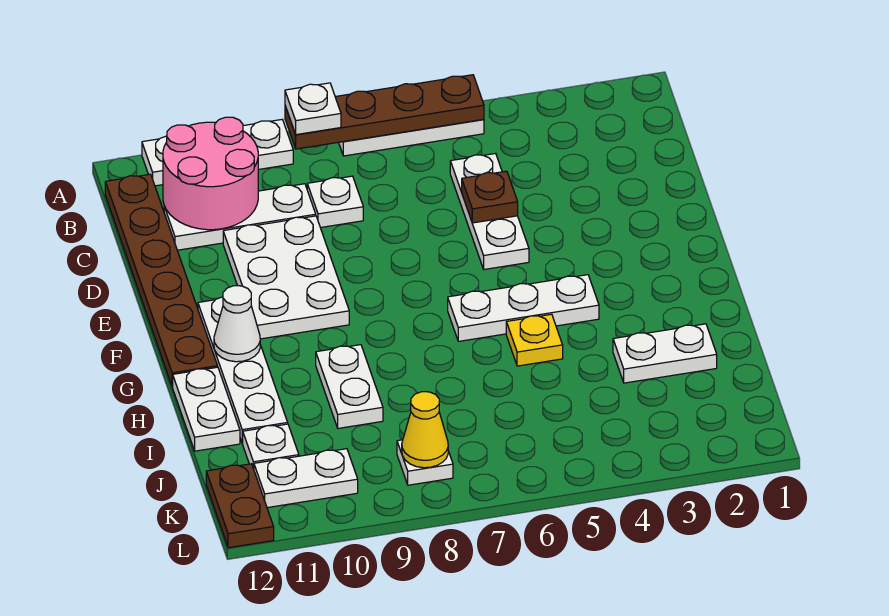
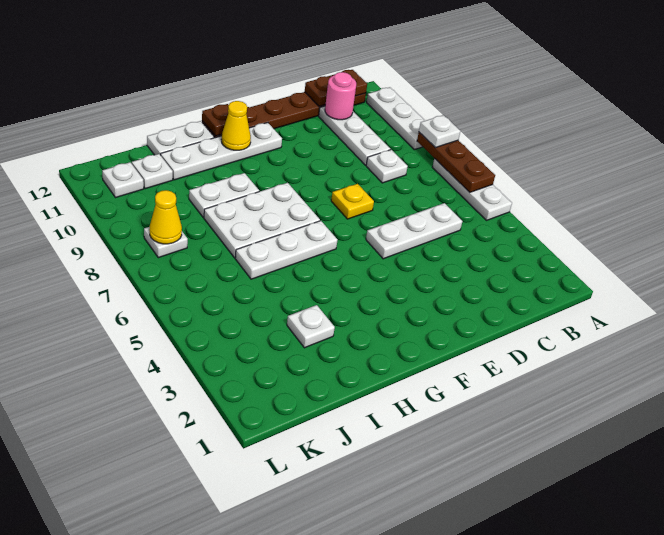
brown 1x4 plate [285,75,484,149] -> brown 1x3 plate [417,132,495,192]
pink 2x2 round brick [163,117,258,230] -> pink 1x1 round brick [325,72,356,120]
brown 1x1 plate [462,171,518,223] -> brown 1x1 plate moved to [202,104,229,136]
white 2x3 plate [223,216,349,339] -> white 2x3 plate moved to [204,183,320,258]
white 1x3 plate [448,275,599,341] -> white 1x3 plate turned to [235,221,338,279]
white 1x1 cone [214,286,260,362] -> yellow 1x1 cone [221,101,251,150]
yellow 1x1 plate [506,314,563,366] -> yellow 1x1 plate moved to [331,184,374,219]
white 1x2 plate [613,324,717,383] -> white 1x1 plate [287,305,335,348]
white 1x2 plate [254,449,358,508] -> white 1x1 plate [102,162,144,198]
brown 1x2 plate [206,464,274,548] -> brown 1x2 plate moved to [305,70,367,106]

